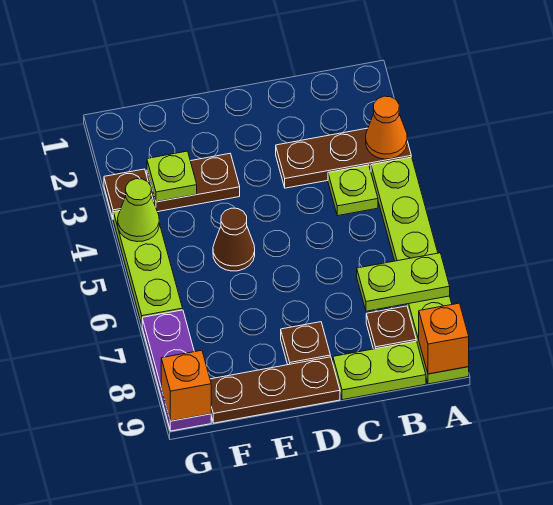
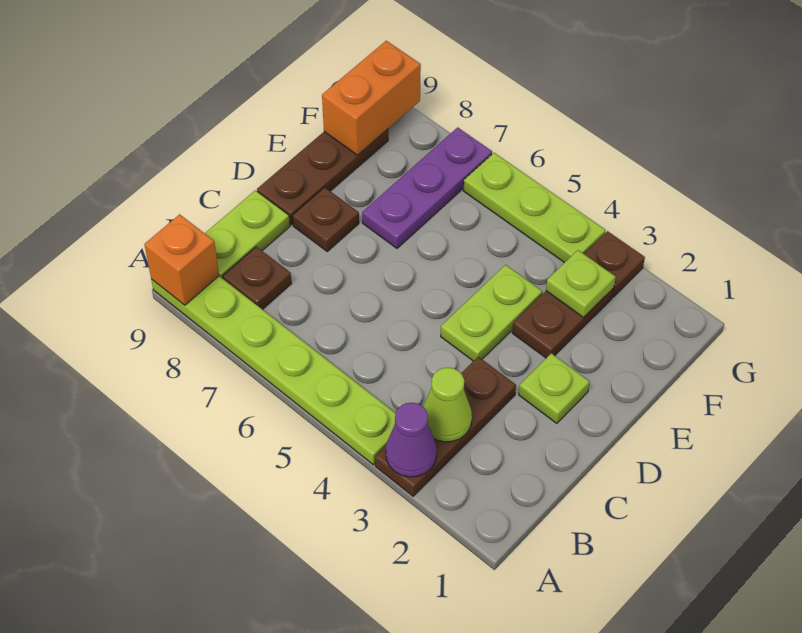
orange 1x1 cone [366,96,407,159] -> purple 1x1 cone [386,403,437,477]
lime 1x2 plate [357,253,450,311] -> lime 1x2 plate moved to [441,265,542,361]
lime 1x1 plate [328,165,378,216] -> lime 1x1 plate moved to [519,353,590,423]
brown 1x1 cone [213,208,255,271] -> none
lime 1x1 cone [118,179,159,242] -> lime 1x1 cone moved to [423,368,472,442]
purple 1x3 plate [142,310,211,431] -> purple 1x3 plate turned to [362,127,492,248]
orange 1x1 brick [161,350,211,421] -> orange 1x2 brick [322,41,421,155]

